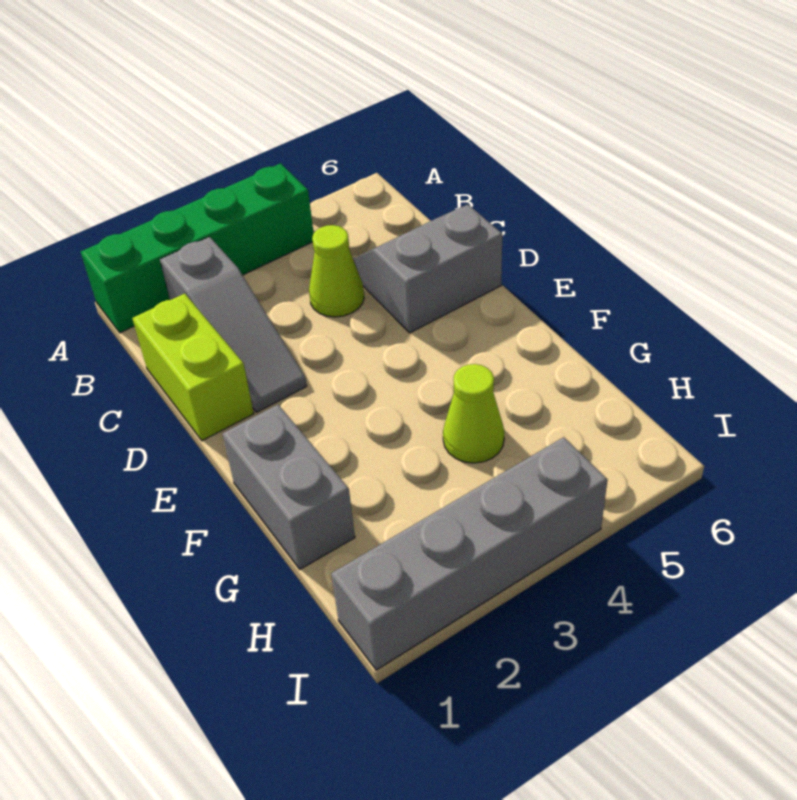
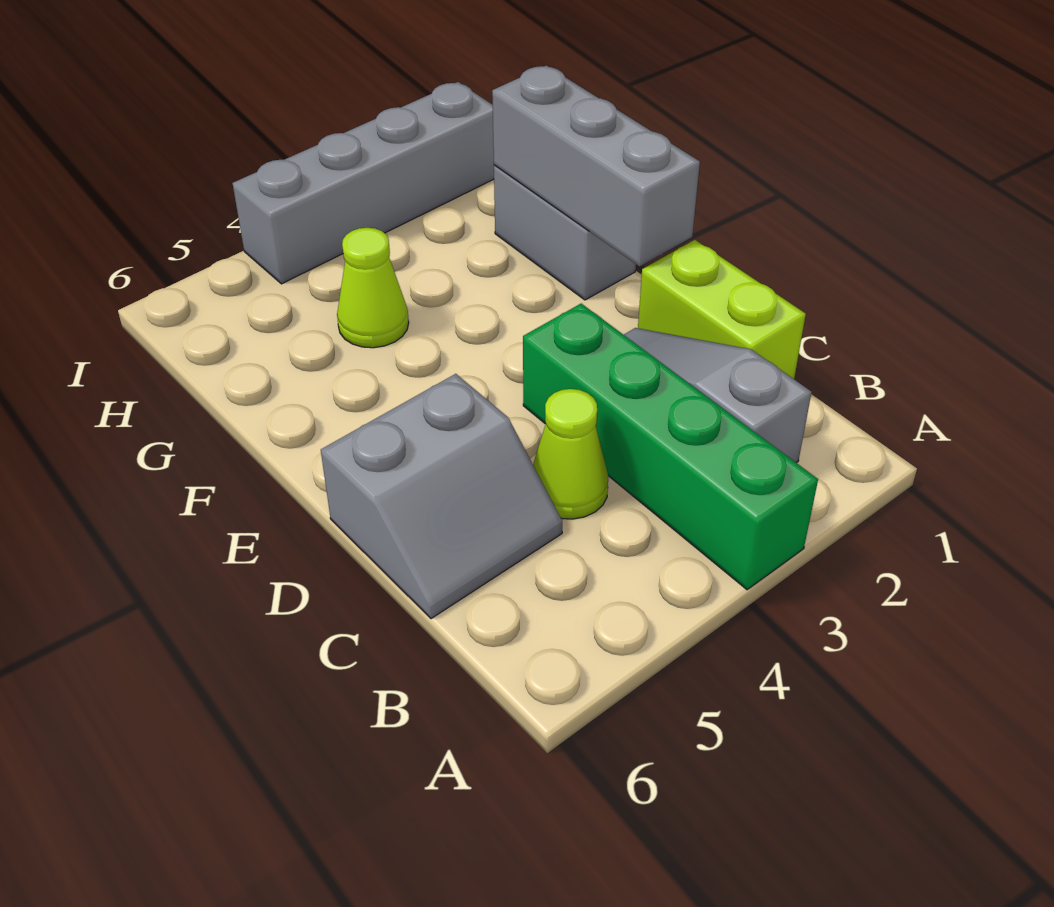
green 1x4 brick [81,163,314,333] -> green 1x4 brick turned to [523,304,818,590]
none -> grey 1x3 brick [492,66,700,266]

